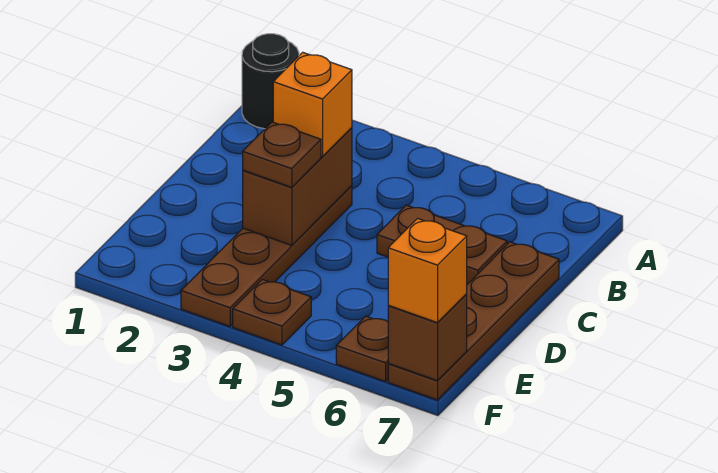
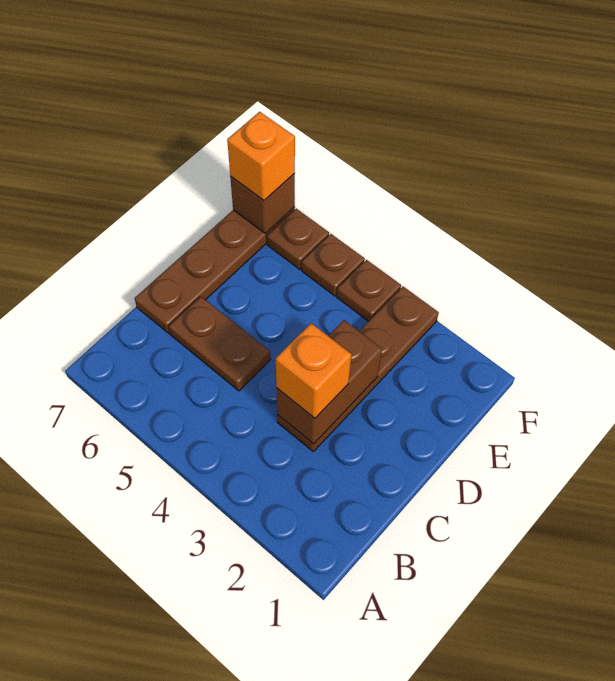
black 1x1 round brick [242,34,299,129] -> none
brown 1x1 plate [243,122,321,187] -> brown 1x1 plate moved to [302,234,365,296]

